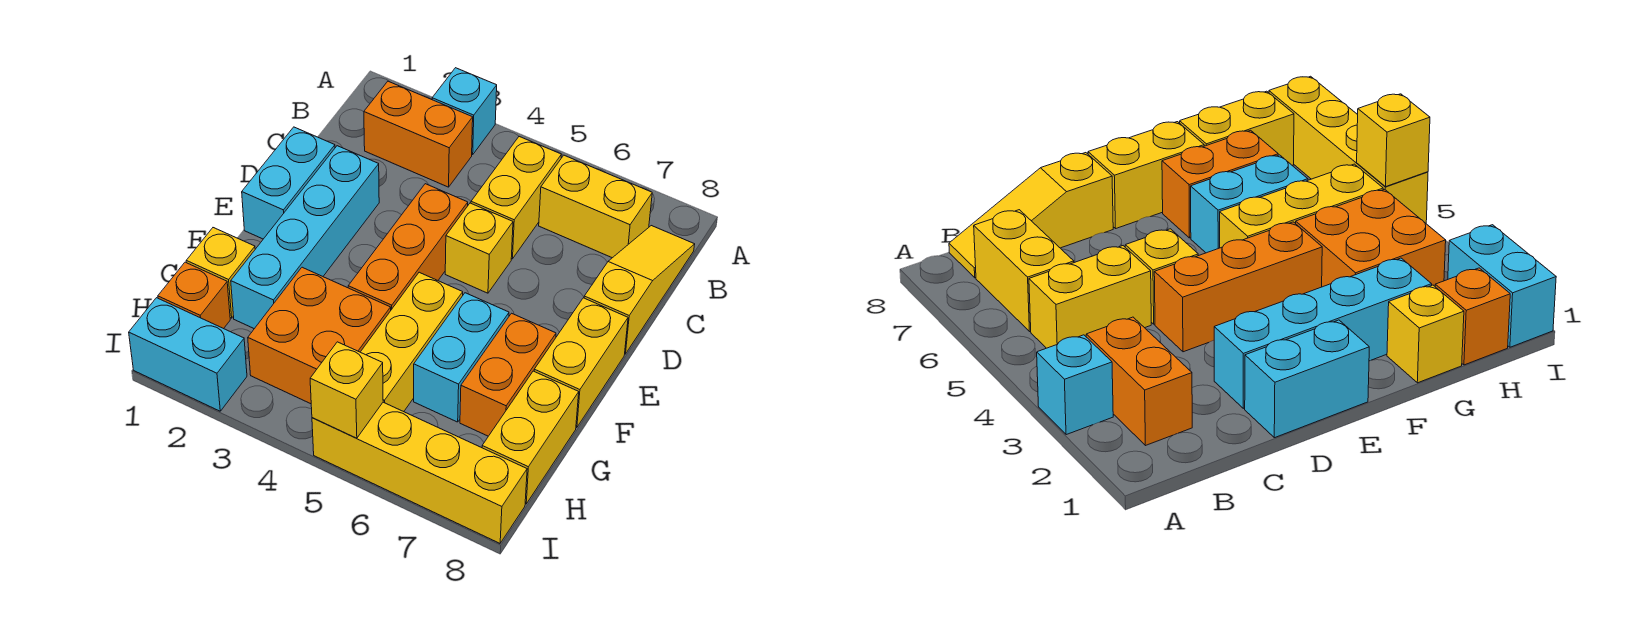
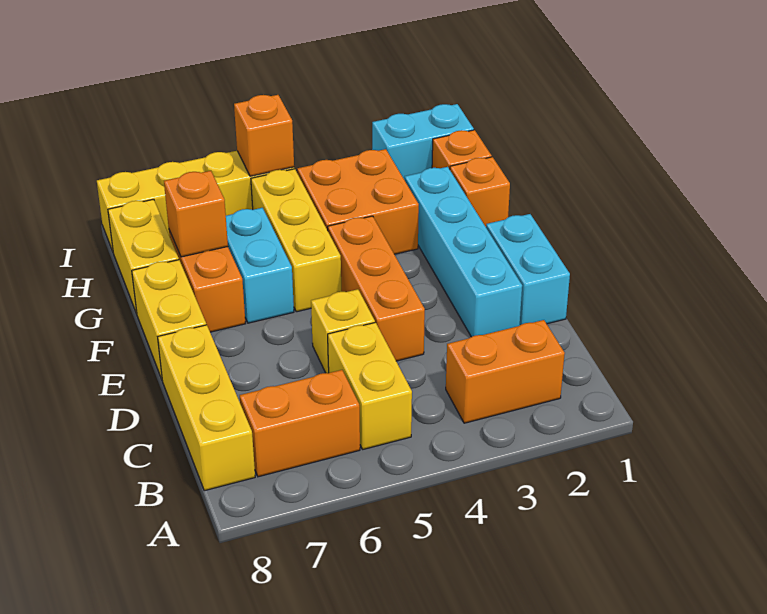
cyan 1x1 brick [432,68,497,155] -> none
yellow 1x2 brick [539,155,652,258] -> orange 1x2 brick [240,370,360,477]
yellow 1x3 slope [584,226,695,354] -> yellow 1x3 brick [158,325,255,491]
yellow 1x1 brick [186,228,255,318] -> orange 1x1 brick [450,157,510,227]
none -> orange 1x1 brick [164,171,228,257]
yellow 1x1 brick [310,342,383,438] -> orange 1x1 brick [234,95,294,176]

